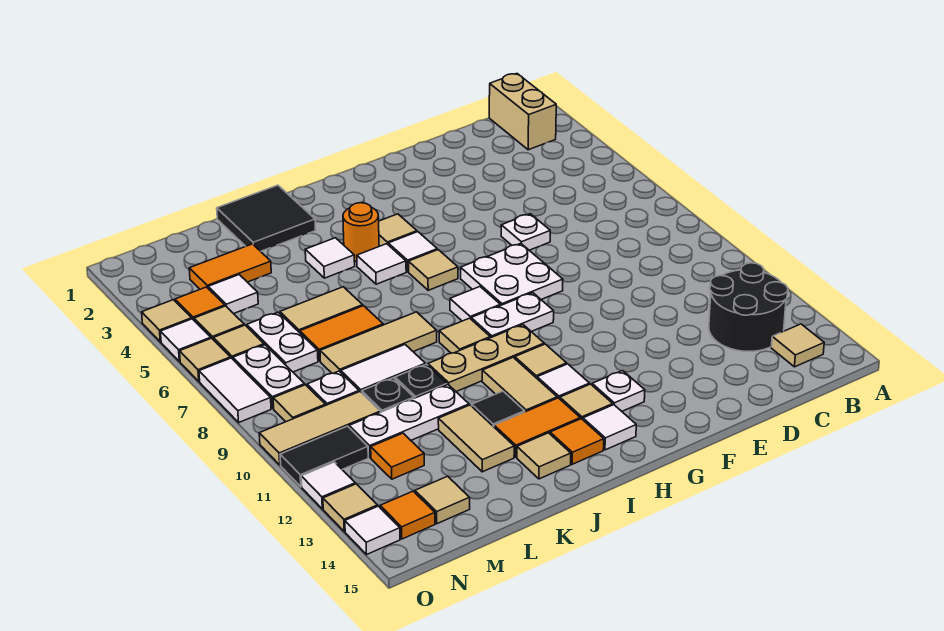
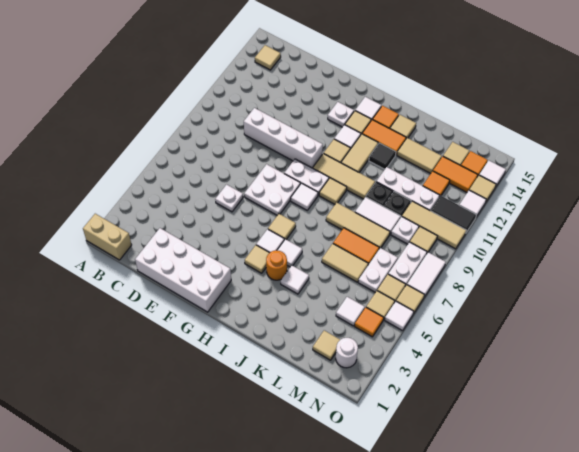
tan 1x2 brick [489,74,556,150] -> tan 1x2 brick turned to [83,214,132,260]
black 2x2 round brick [709,263,788,352] -> none
none -> white 2x4 brick [135,228,231,312]
none -> white 1x4 brick [244,108,323,168]
tan 1x3 plate [428,325,544,391] -> tan 1x3 tile [313,153,375,199]
black 2x2 tile [217,185,316,251] -> none
tan 1x2 tile [438,405,514,472] -> tan 1x2 tile turned to [397,138,442,173]
orange 1x2 tile [189,244,271,289] -> orange 1x2 tile moved to [433,157,478,192]
none -> white 1x1 round brick [336,338,358,368]
tan 1x1 tile [142,300,192,342] -> tan 1x1 tile moved to [313,330,340,360]

